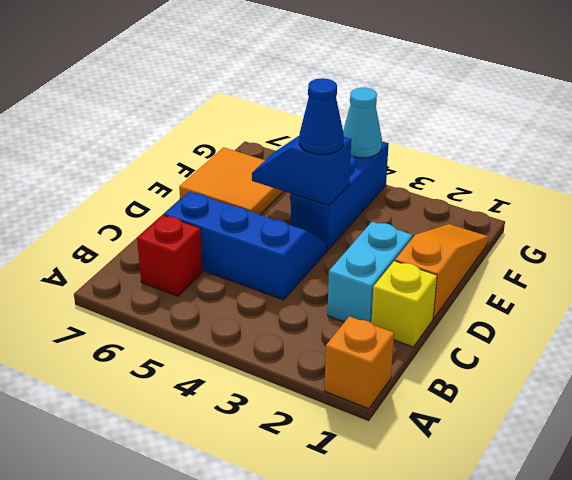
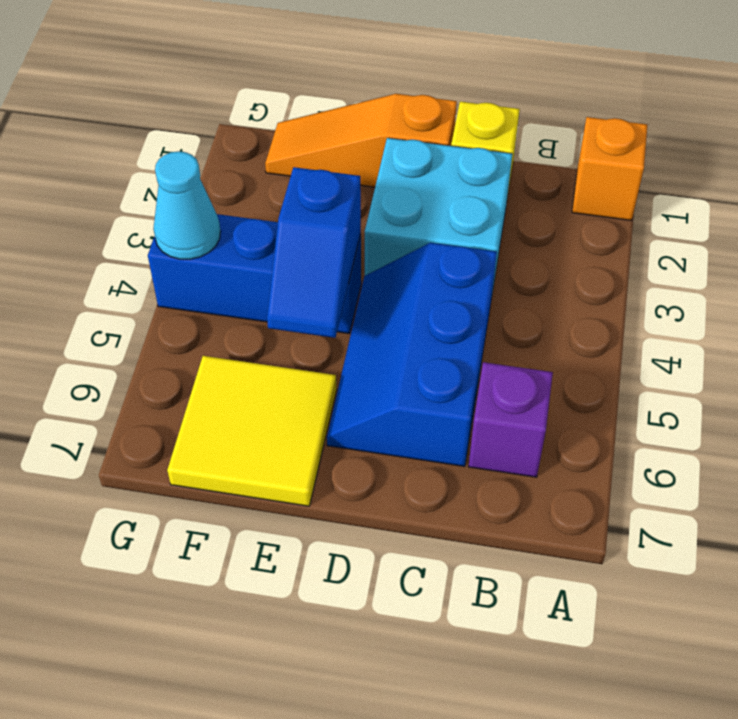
red 1x1 brick [137,215,203,296] -> purple 1x1 brick [469,362,553,477]
cyan 1x2 brick [328,222,413,323] -> cyan 2x2 brick [365,138,513,293]
blue 1x1 cone [299,78,344,155] -> none
orange 2x2 tile [179,147,284,215] -> yellow 2x2 tile [167,356,337,506]

